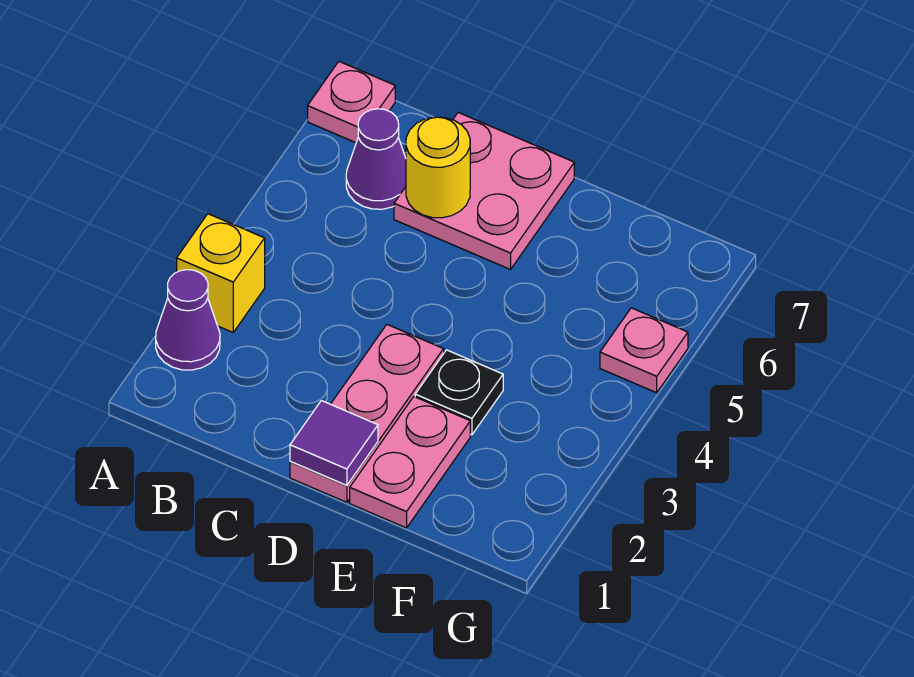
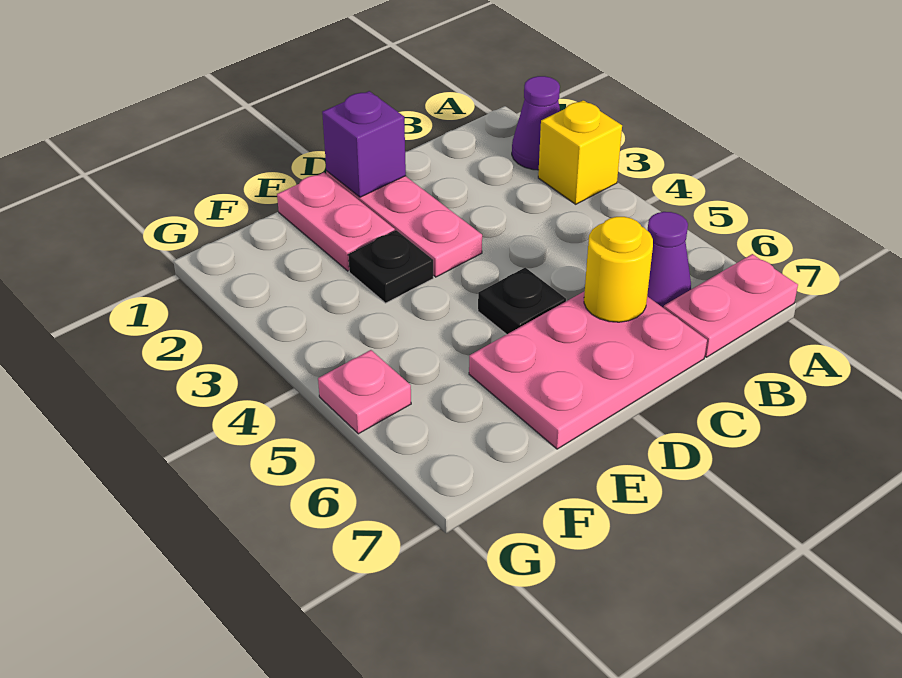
pink 1x1 plate [308,62,395,143] -> pink 1x2 plate [664,254,798,357]
pink 2x2 plate [394,113,574,269] -> pink 2x3 plate [469,291,707,449]
purple 1x1 tile [290,401,378,485] -> purple 1x1 brick [322,91,406,197]
none -> black 1x1 plate [478,268,566,334]

